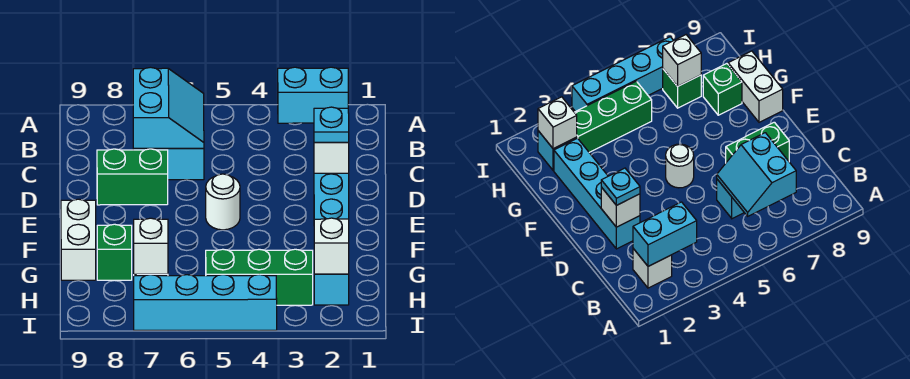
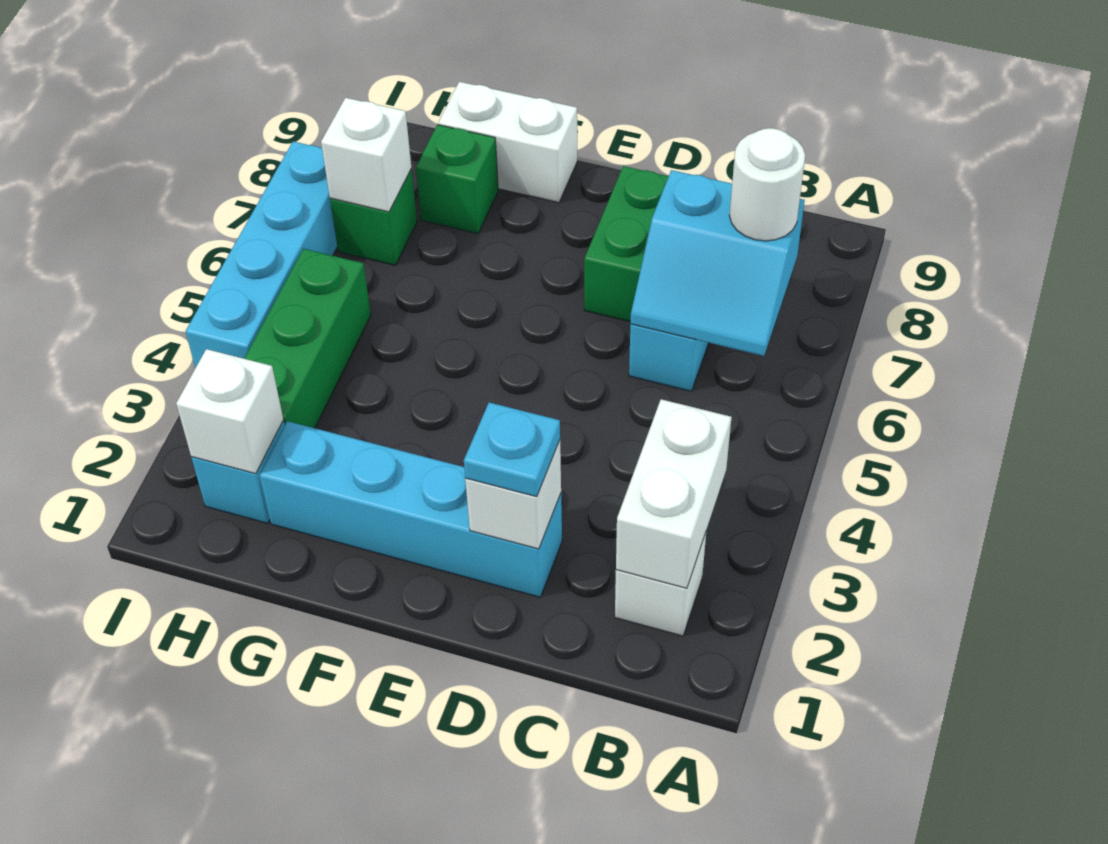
cyan 1x2 brick [278,67,348,123] -> white 1x2 brick [616,399,732,588]
white 1x1 round brick [206,174,240,230] -> white 1x1 round brick moved to [729,128,805,241]

